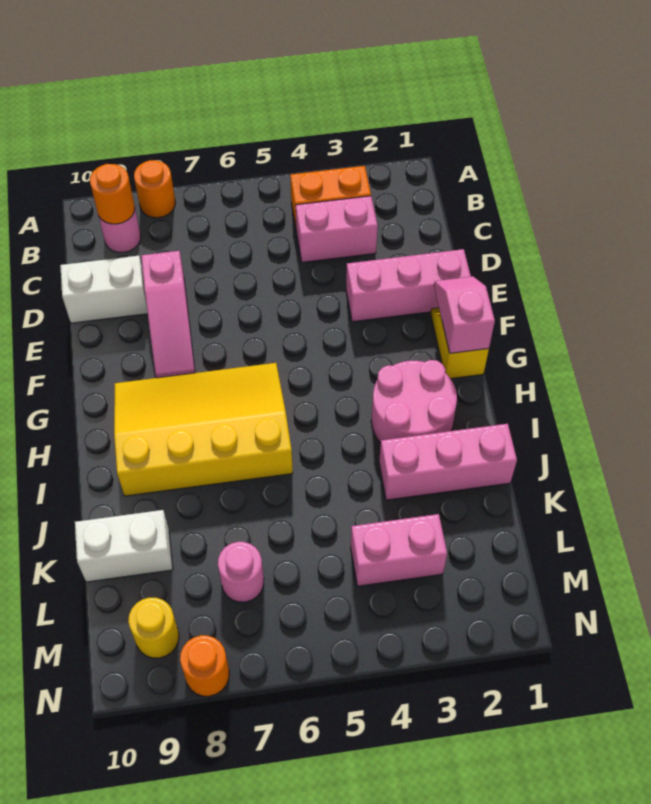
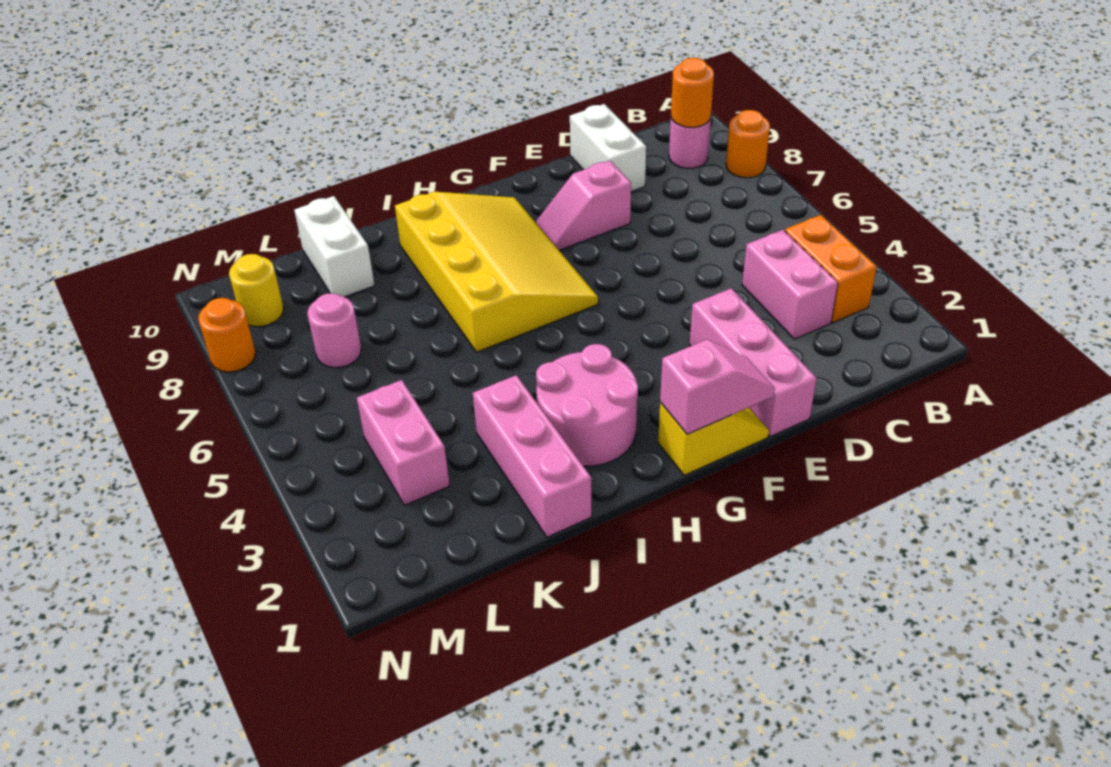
pink 1x3 slope [142,251,195,378] -> pink 1x2 slope [536,161,631,250]

